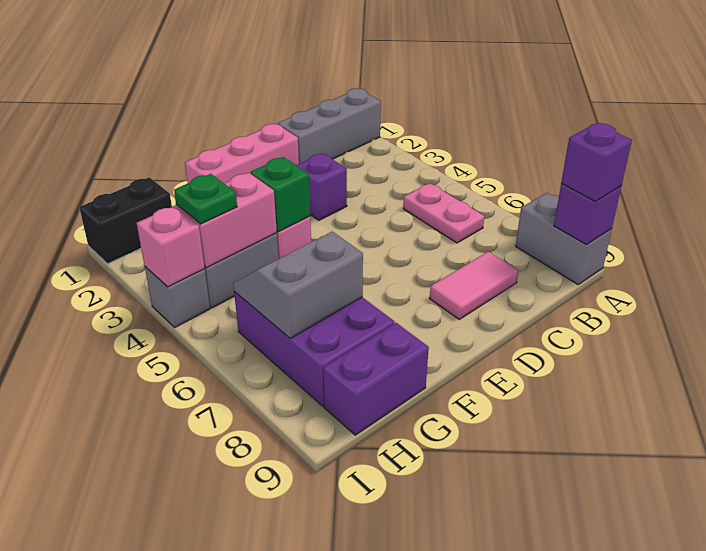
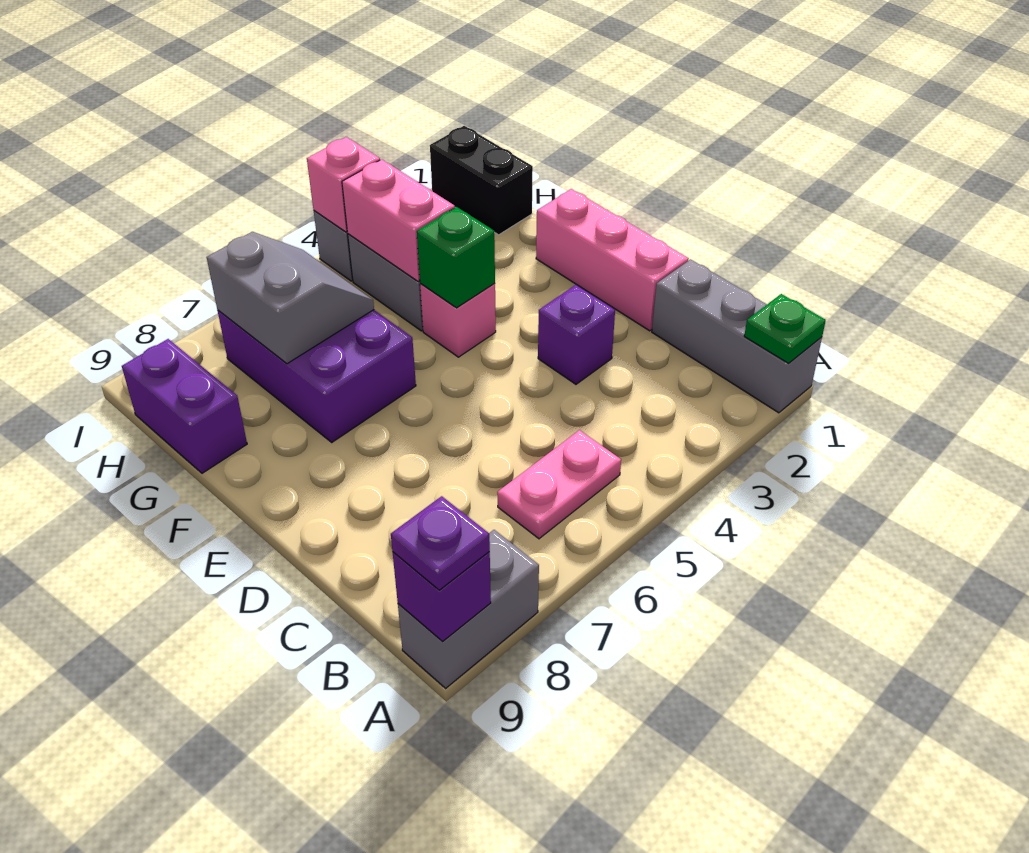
purple 1x1 brick [561,123,632,201] -> purple 1x1 plate [391,496,490,590]
pink 1x2 tile [430,251,518,319] -> none
purple 2x3 brick [234,291,395,406] -> purple 2x3 brick turned to [217,310,416,442]
green 1x1 plate [174,174,237,224] -> green 1x1 plate moved to [744,294,826,363]

